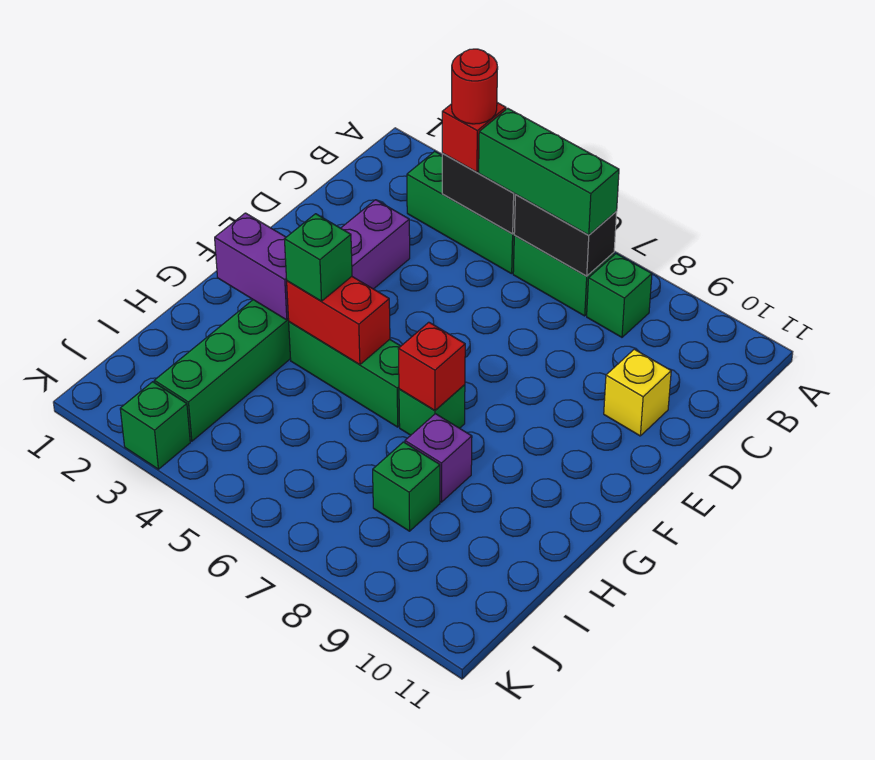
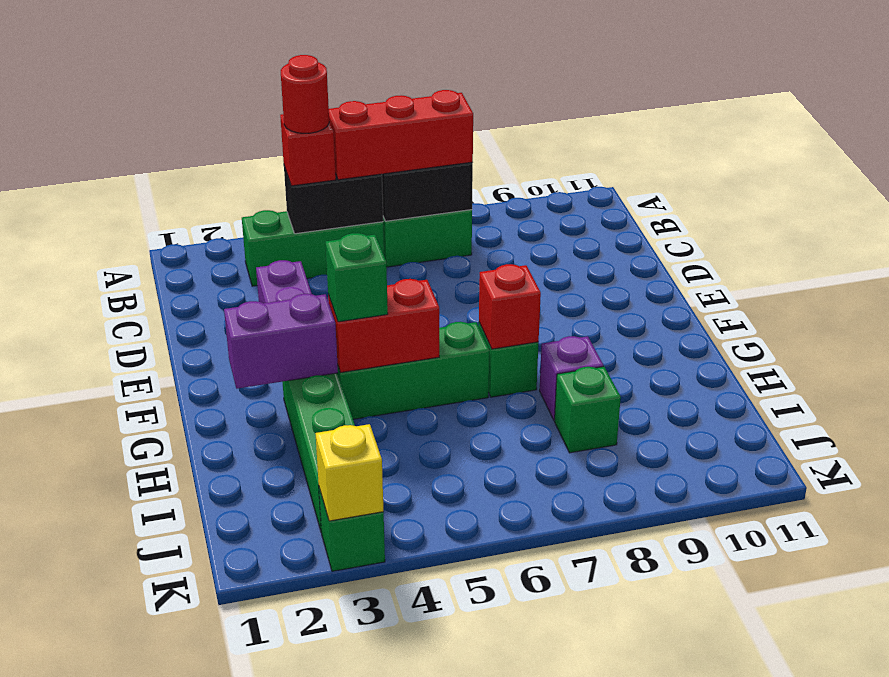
green 1x3 brick [479,108,619,235] -> red 1x3 brick [329,90,473,180]
green 1x1 brick [587,254,652,337] -> none
yellow 1x1 brick [604,349,671,436] -> yellow 1x1 brick moved to [315,424,384,521]

